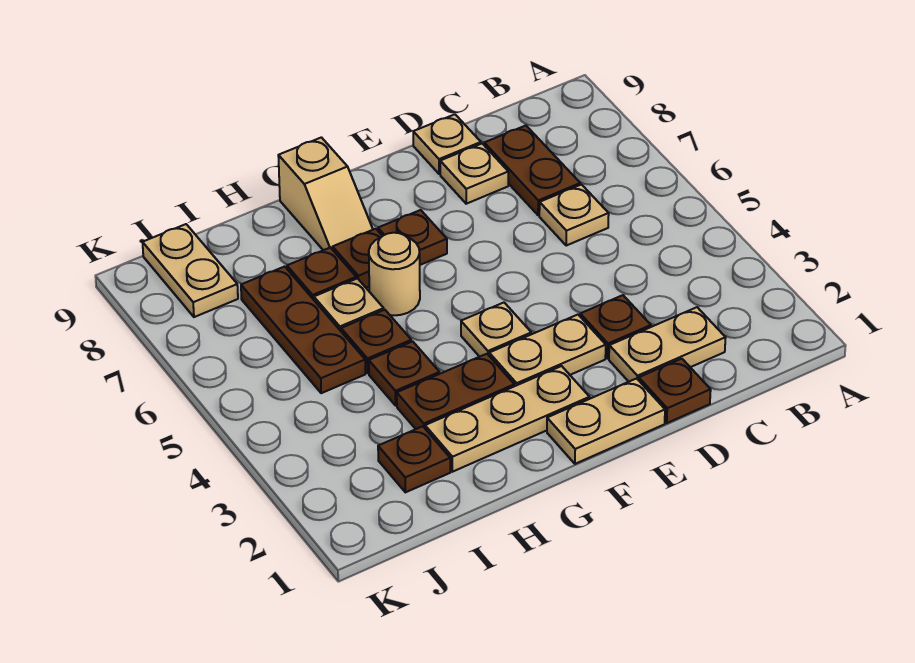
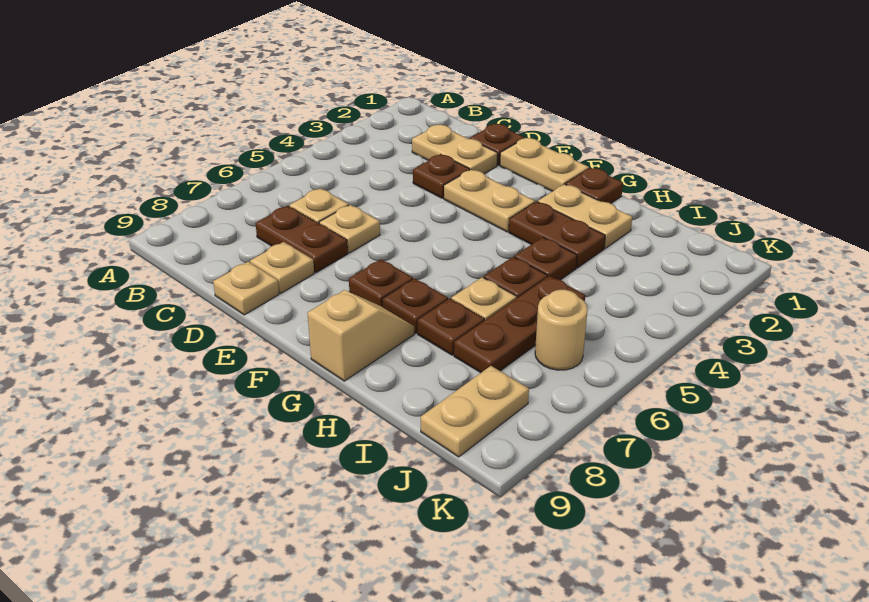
brown 1x2 plate [484,126,580,215] -> brown 1x2 plate turned to [256,206,348,273]
tan 1x3 plate [425,366,590,472] -> tan 1x2 plate [538,184,632,248]
tan 1x1 plate [461,303,531,357] -> tan 1x1 plate moved to [319,205,380,253]
tan 1x1 round brick [369,233,420,315] -> tan 1x1 round brick moved to [535,290,588,370]
brown 1x1 plate [378,426,450,492] -> brown 1x1 plate moved to [565,168,623,203]

